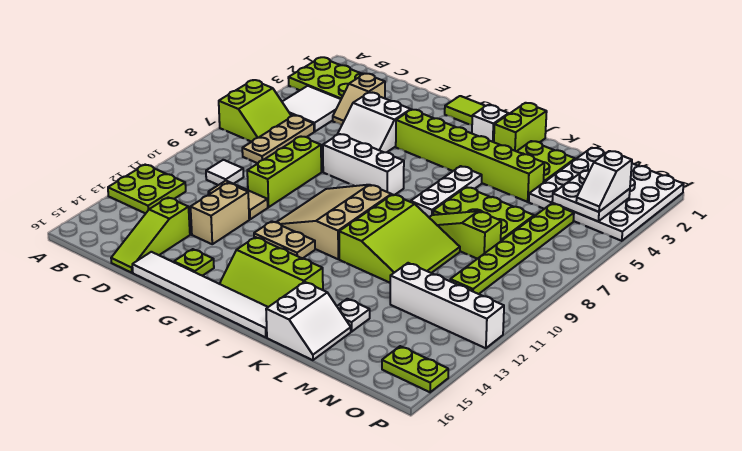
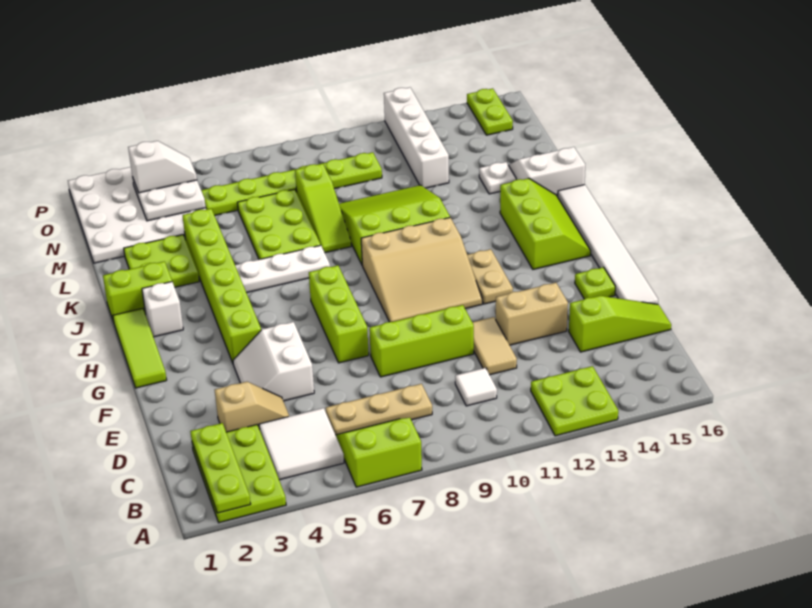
none -> lime 1x3 plate [190,423,251,513]
white 2x2 slope [337,93,411,152] -> white 2x2 slope turned to [233,322,314,401]
white 1x3 brick [323,134,404,195] -> lime 1x3 brick [309,265,369,363]

